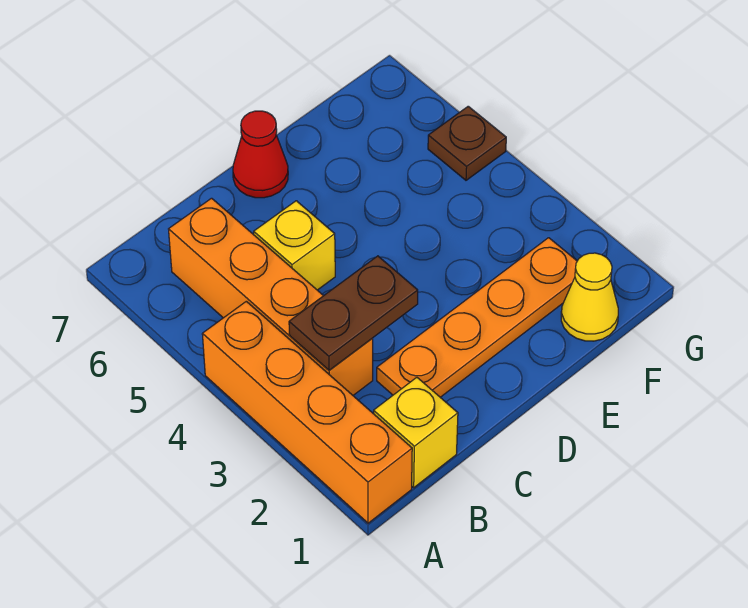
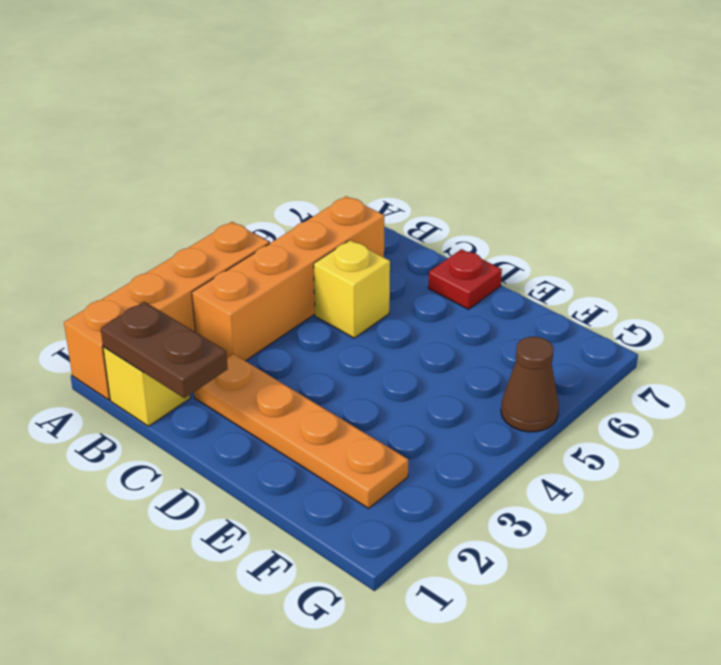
brown 1x2 plate [289,256,418,370] -> brown 1x2 plate moved to [101,302,228,398]
red 1x1 cone [233,111,288,198] -> red 1x1 plate [428,249,502,309]
yellow 1x1 cone [561,253,618,341] -> none
brown 1x1 plate [428,106,506,180] -> brown 1x1 cone [501,337,559,432]

